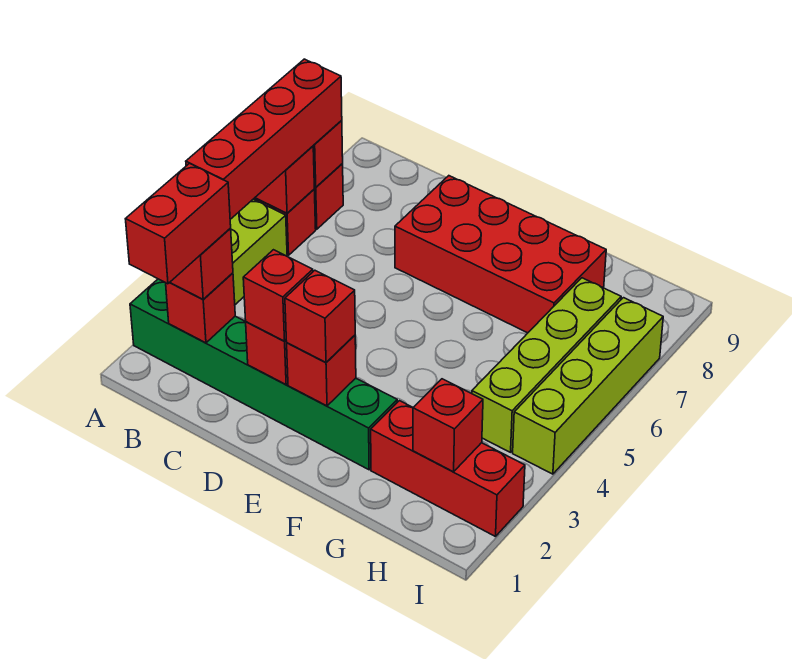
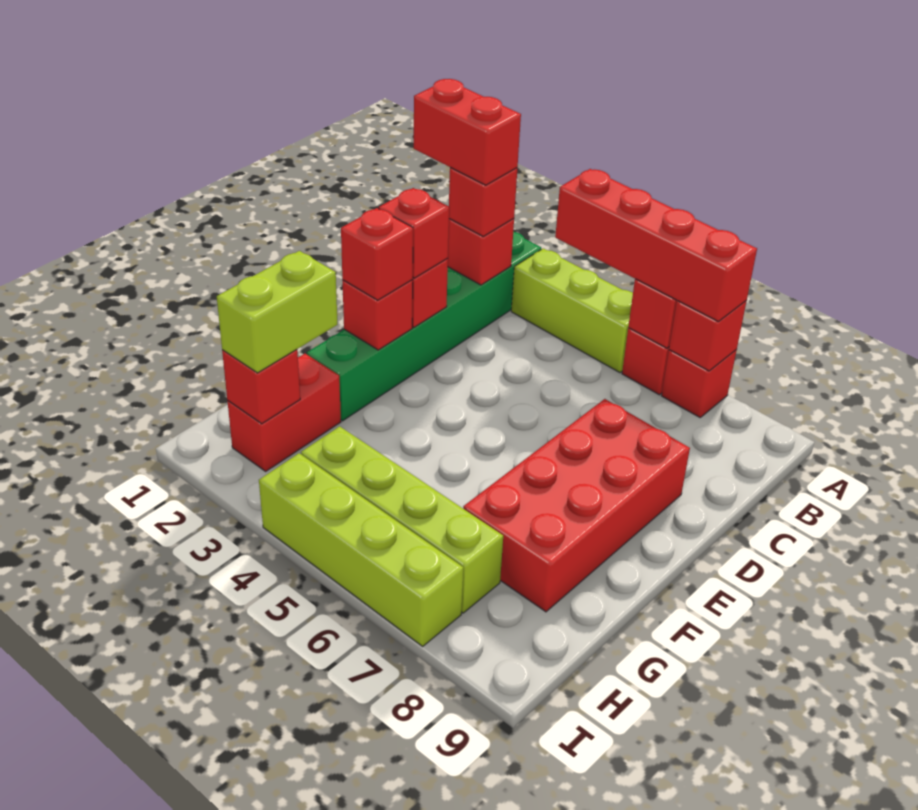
red 1x3 brick [371,401,525,537] -> red 1x2 brick [227,354,341,471]
none -> lime 1x2 brick [217,251,337,373]

